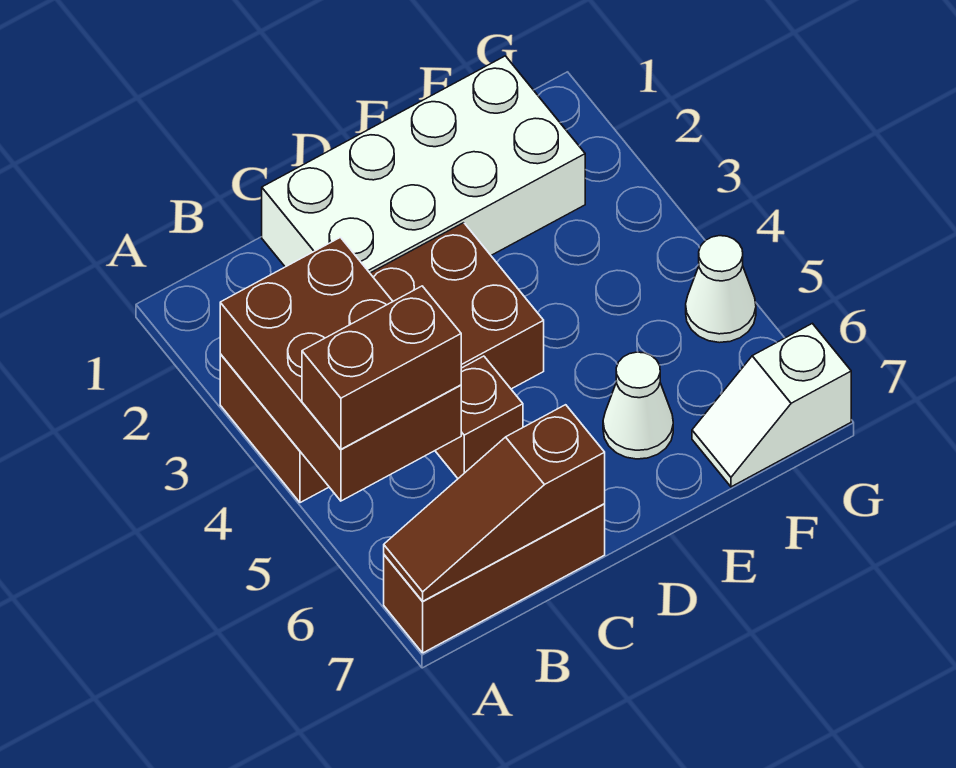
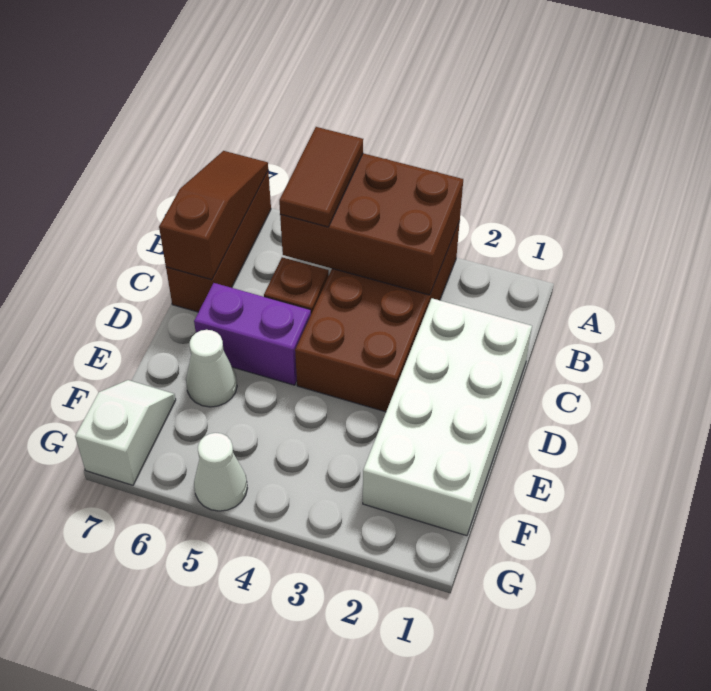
brown 1x2 brick [302,286,461,449] -> brown 1x2 tile [279,127,363,227]
none -> purple 1x2 brick [194,283,311,385]

